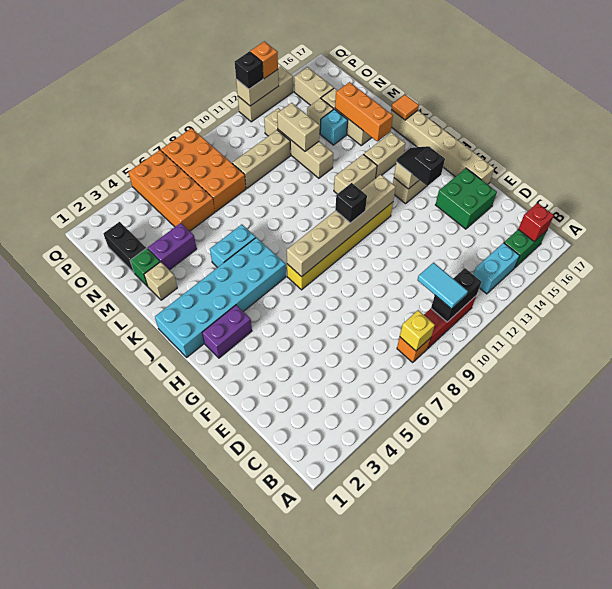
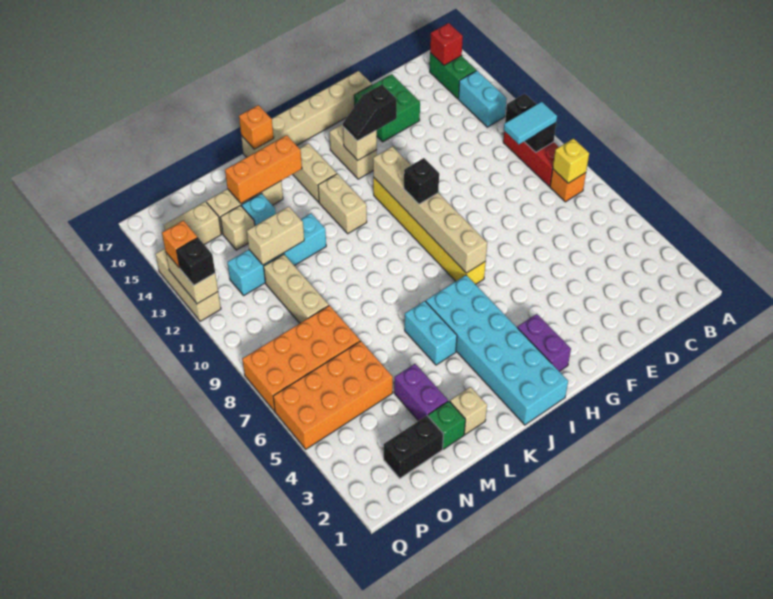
orange 1x1 tile [391,95,419,120] -> orange 1x1 brick [239,105,274,149]
tan 1x4 brick [264,108,333,178] -> cyan 1x4 brick [227,213,326,295]

